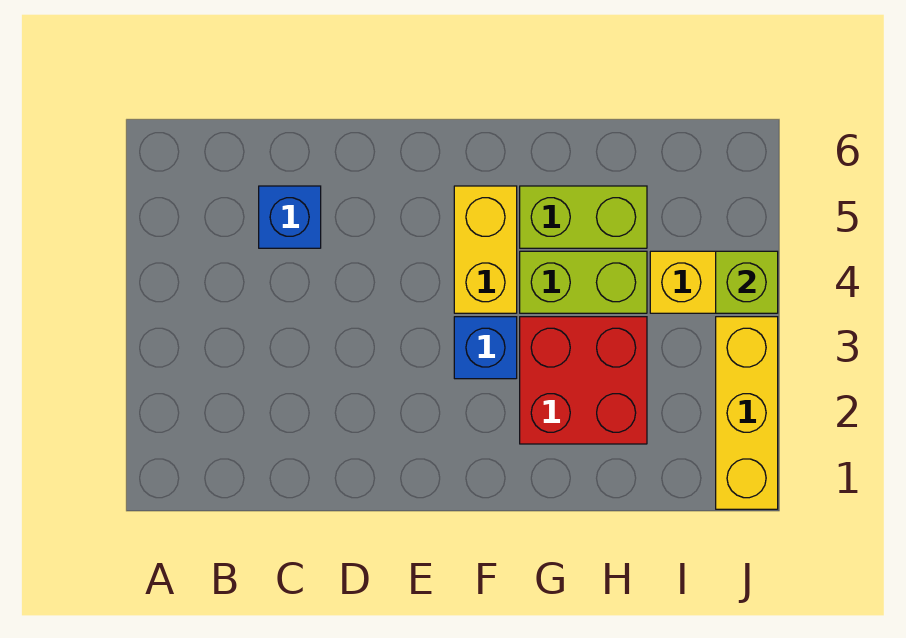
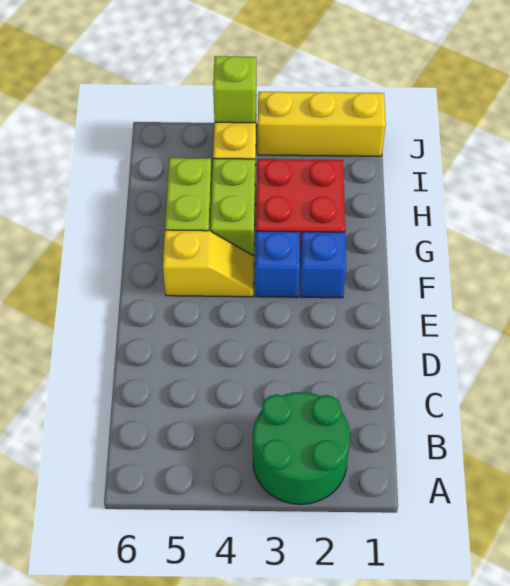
none -> green 2x2 round brick [253,392,350,504]
blue 1x1 brick [259,186,321,248] -> blue 1x1 brick moved to [300,232,346,298]
yellow 1x2 brick [454,186,517,313] -> yellow 1x2 slope [163,230,254,297]

